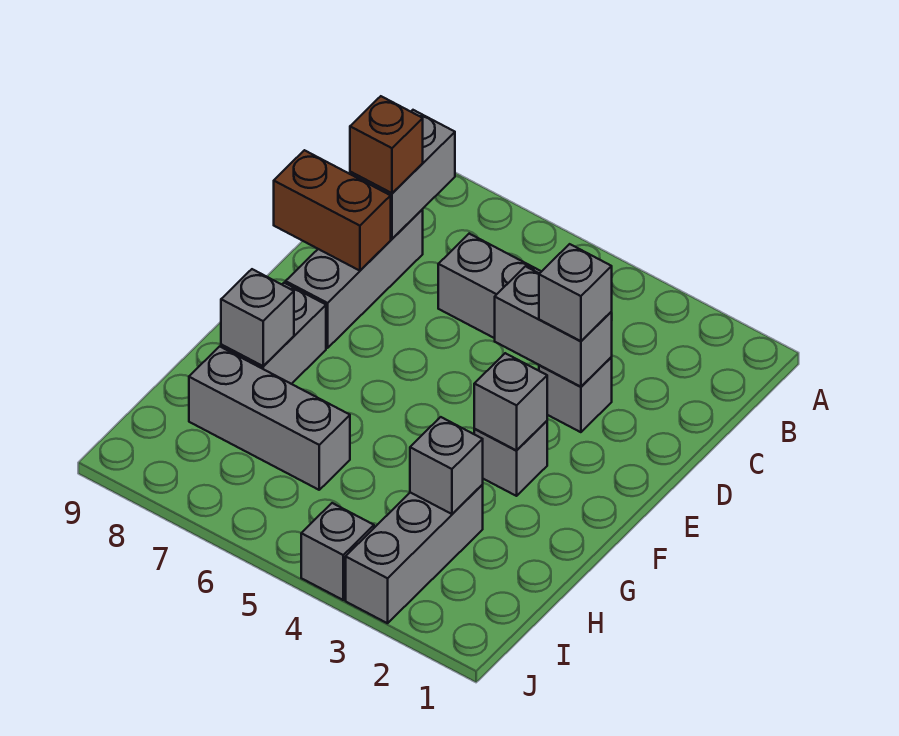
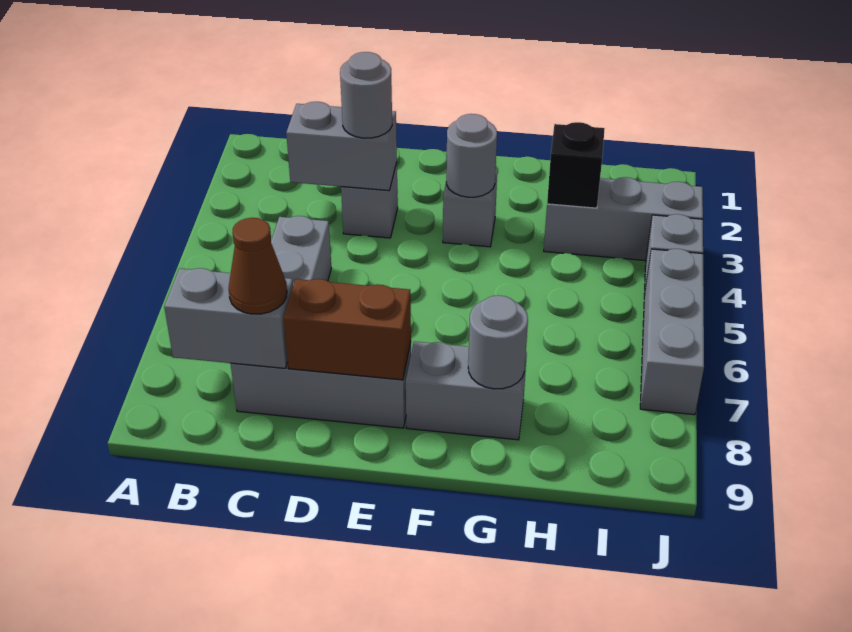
brown 1x1 brick [350,96,423,193] -> brown 1x1 cone [229,218,287,314]
grey 1x2 brick [495,266,612,387] -> grey 1x2 brick turned to [286,102,397,191]
grey 1x1 brick [539,244,612,341] -> grey 1x1 round brick [340,52,392,138]
brown 1x2 brick [274,150,391,271] -> brown 1x2 brick turned to [284,279,411,380]
grey 1x1 brick [474,353,547,450] -> grey 1x1 round brick [446,114,497,197]
grey 1x1 brick [221,269,294,366] -> grey 1x1 round brick [468,296,528,389]
grey 1x1 brick [410,417,483,514] -> black 1x1 brick [547,122,605,208]
grey 1x3 brick [189,346,350,490] -> grey 1x3 brick moved to [640,249,704,415]

